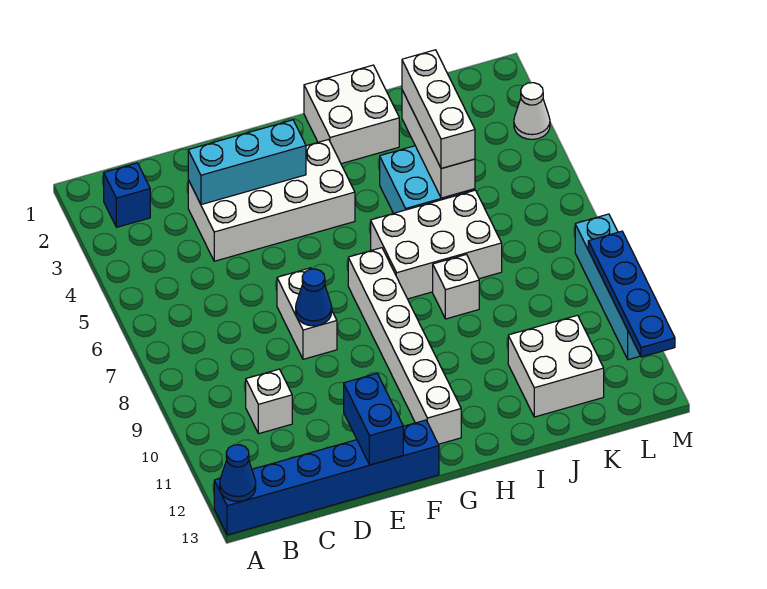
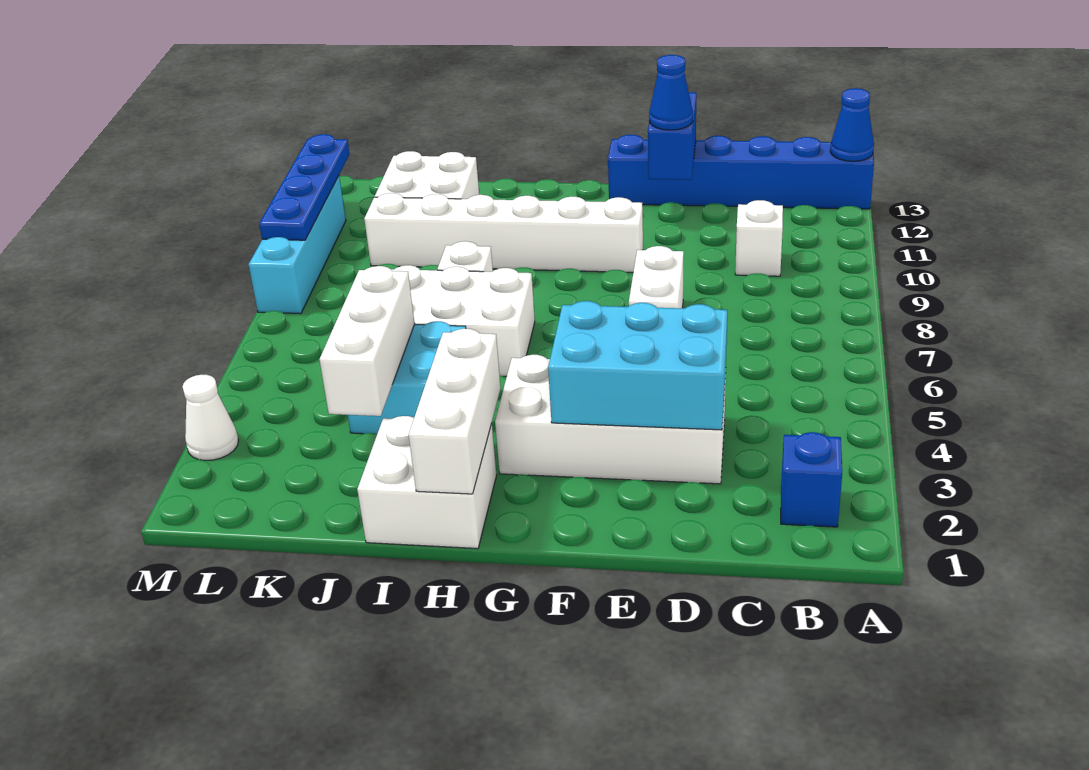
cyan 1x3 brick [188,120,306,205] -> cyan 2x3 brick [548,301,727,430]
blue 1x1 cone [296,269,332,326] -> blue 1x1 cone moved to [649,55,693,130]
white 1x6 brick [348,248,461,444] -> white 1x6 brick turned to [364,193,643,272]
white 1x3 brick [402,50,475,169] -> white 1x3 brick moved to [409,329,501,494]

